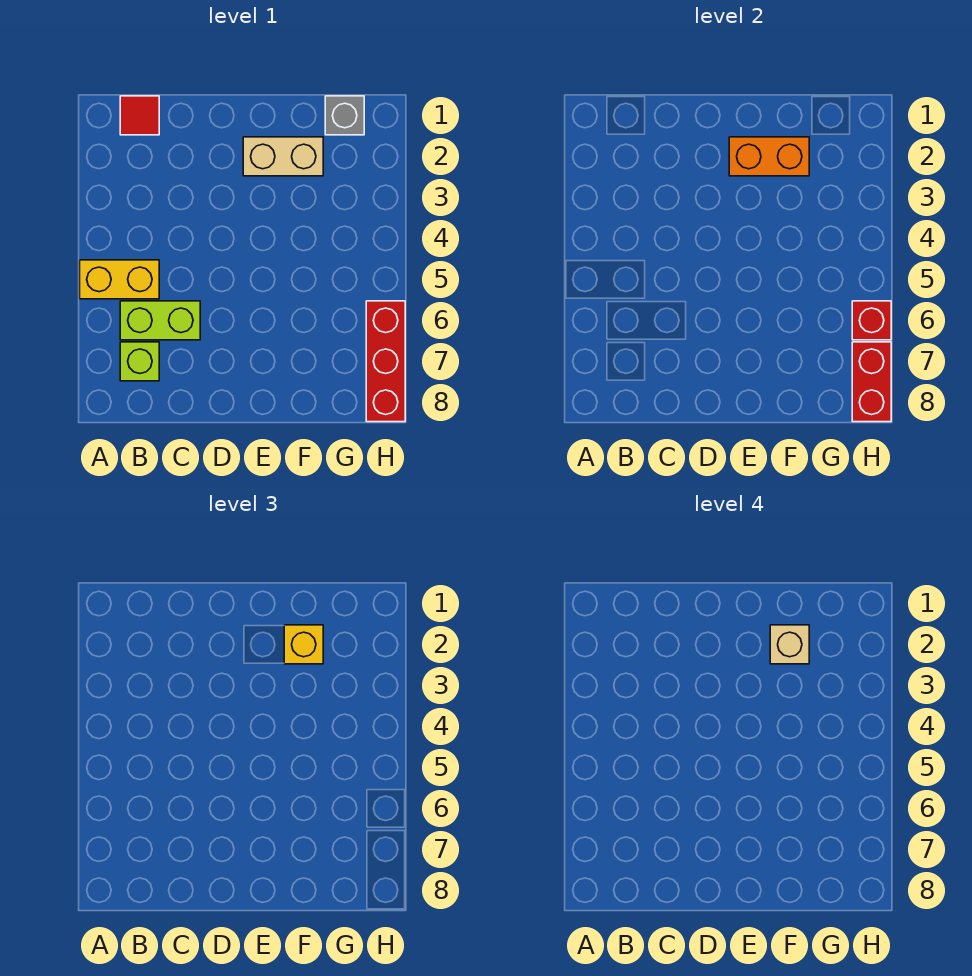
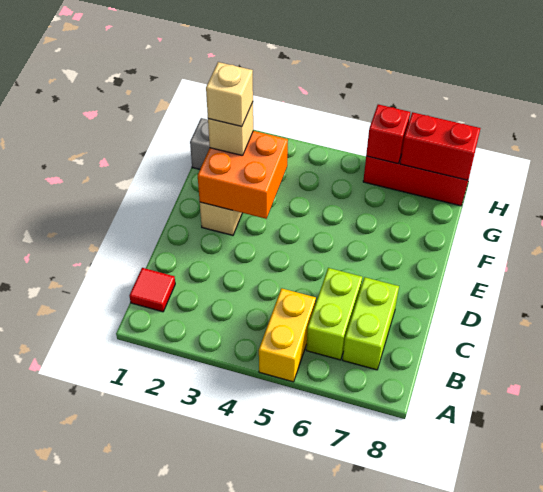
lime 1x1 brick [120,342,159,381] -> lime 1x2 brick [343,277,399,370]
orange 1x2 brick [729,137,809,176] -> orange 2x2 brick [198,131,288,219]
yellow 1x1 brick [284,625,323,664] -> tan 1x1 brick [208,102,253,156]

